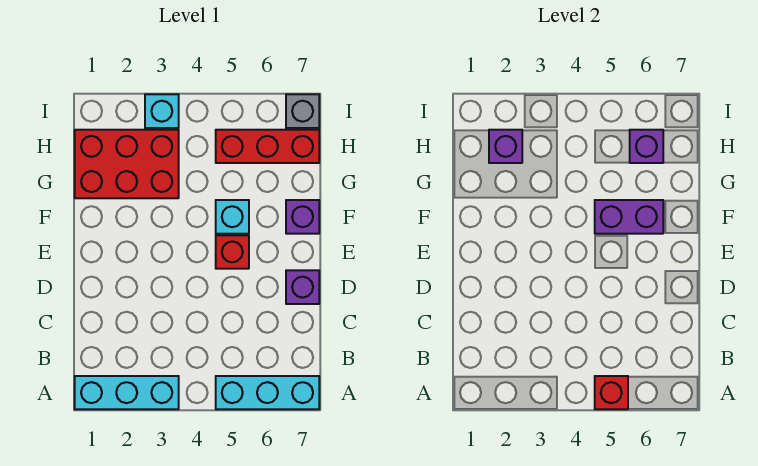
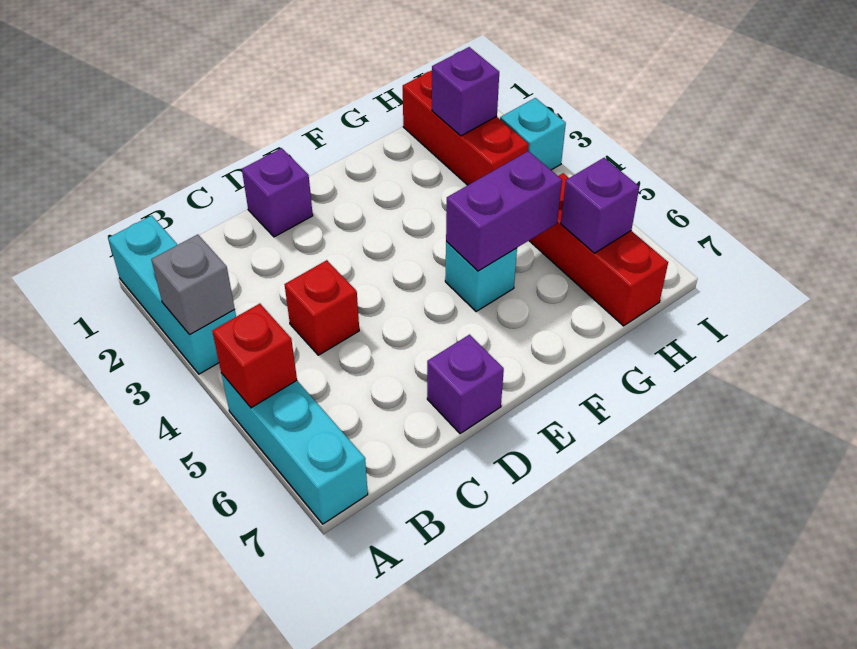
red 1x1 brick [216,235,249,269] -> red 1x1 brick moved to [285,260,359,355]
purple 1x2 brick [595,200,663,234] -> purple 1x2 brick turned to [446,151,562,271]
purple 1x1 brick [286,200,319,234] -> purple 1x1 brick moved to [242,148,313,237]
red 2x3 brick [75,130,179,198] -> red 1x3 brick [403,70,529,185]
grey 1x1 brick [286,94,319,128] -> grey 1x1 brick moved to [151,235,235,335]

